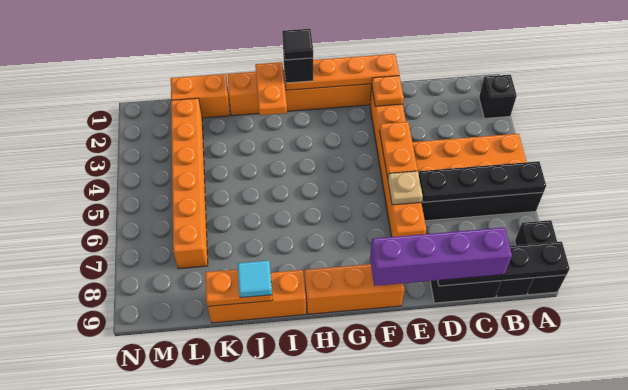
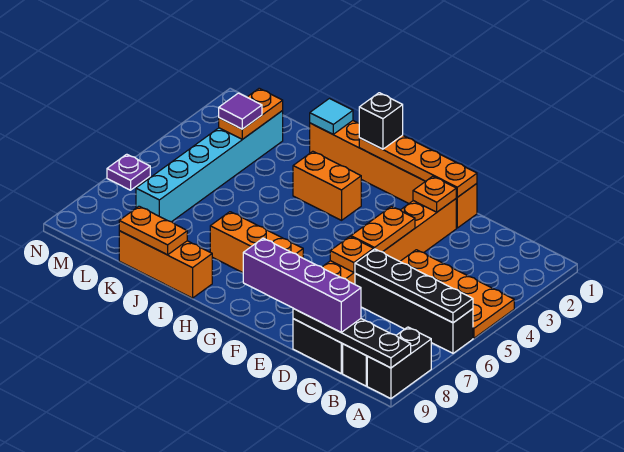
black 1x1 brick [479,75,517,118] -> none
tan 1x1 plate [388,171,423,205] -> orange 1x1 plate [330,237,374,272]
orange 1x3 brick [305,264,404,314] -> orange 1x3 brick moved to [210,212,303,273]
black 1x1 tile [282,29,313,60] -> none
orange 1x2 plate [255,62,287,115] -> orange 1x2 plate moved to [219,88,283,139]
cyan 1x1 tile [237,260,272,298] -> cyan 1x1 tile moved to [310,99,353,134]
orange 1x2 brick [171,74,230,118] -> orange 1x2 brick moved to [293,151,361,220]
orange 1x6 brick [171,98,208,269] -> cyan 1x6 brick [136,111,283,222]
none -> purple 1x1 tile [219,93,262,129]
none -> purple 1x1 plate [107,154,150,190]

